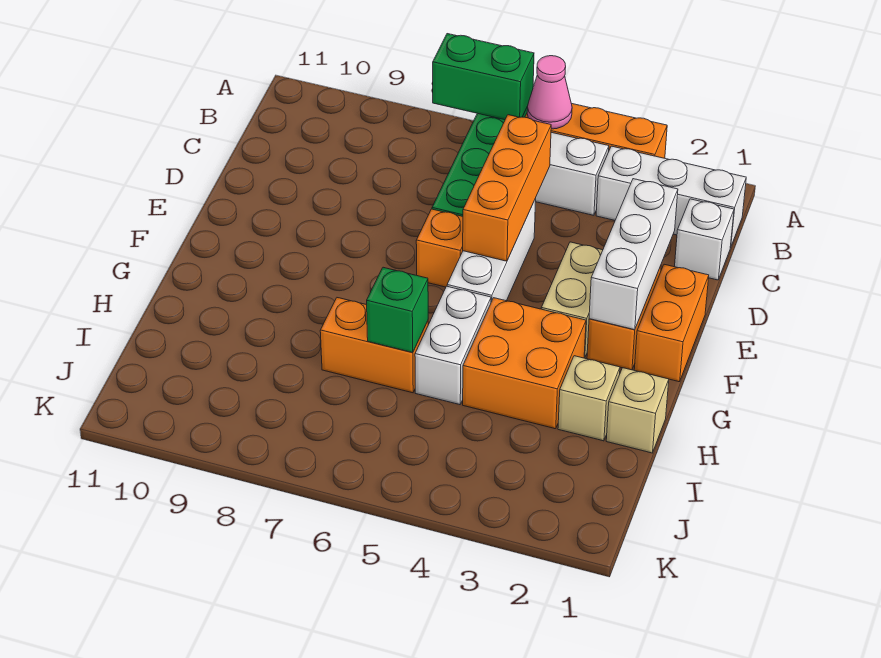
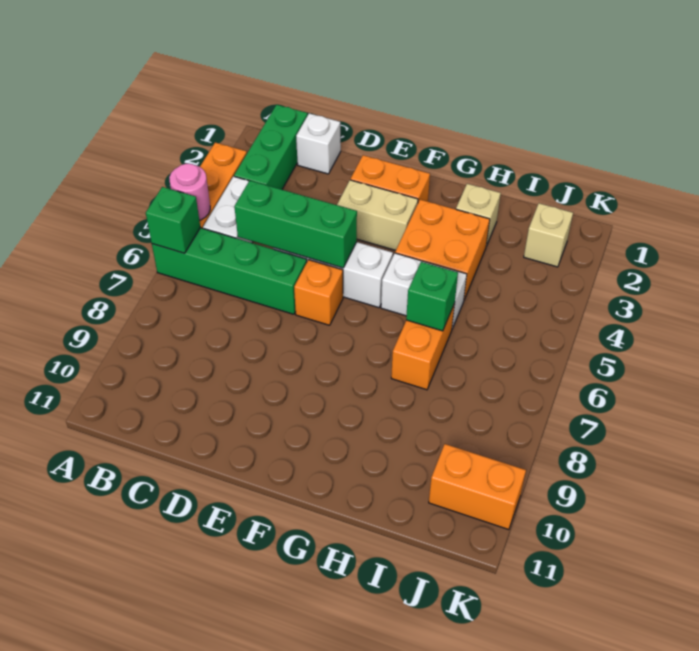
pink 1x1 cone [527,56,572,129] -> pink 1x1 round brick [169,164,210,221]
green 1x2 brick [433,34,534,120] -> green 1x1 brick [146,187,200,253]
white 1x3 brick [596,146,746,247] -> green 1x3 brick [234,105,307,189]
orange 1x3 brick [463,115,551,261] -> green 1x3 brick [234,180,357,268]
white 1x3 brick [589,179,678,330] -> none
orange 1x2 brick [634,264,709,382] -> orange 1x2 brick moved to [429,444,526,530]
tan 1x1 brick [606,368,669,453] -> tan 1x1 brick moved to [524,203,573,267]

